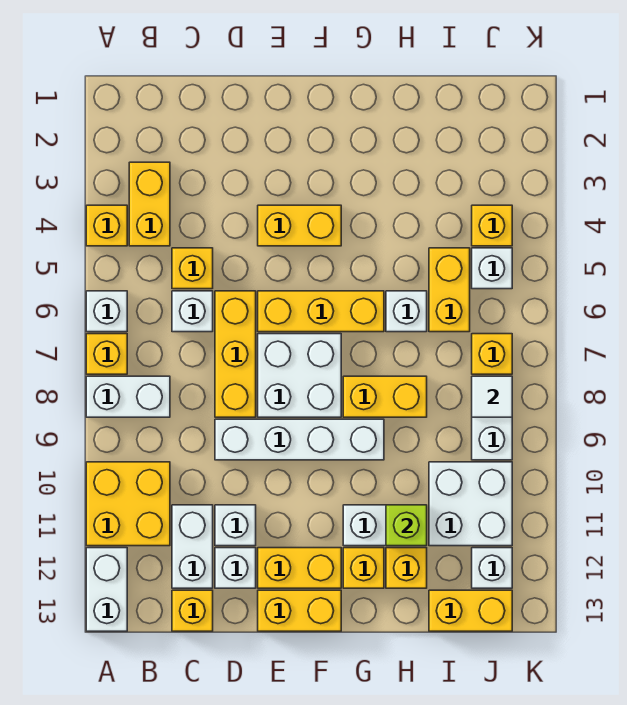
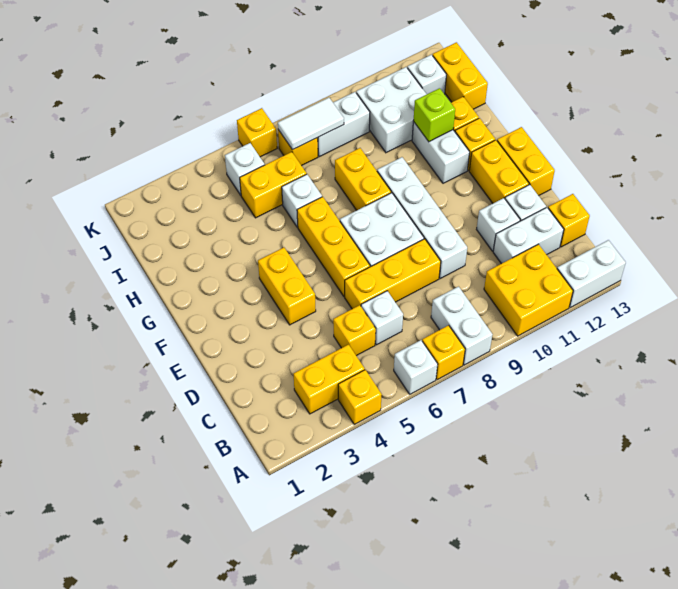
yellow 1x1 brick [472,205,512,246] -> yellow 1x1 brick moved to [237,108,277,157]
white 1x1 tile [472,376,512,417] -> white 1x2 tile [278,98,344,150]

